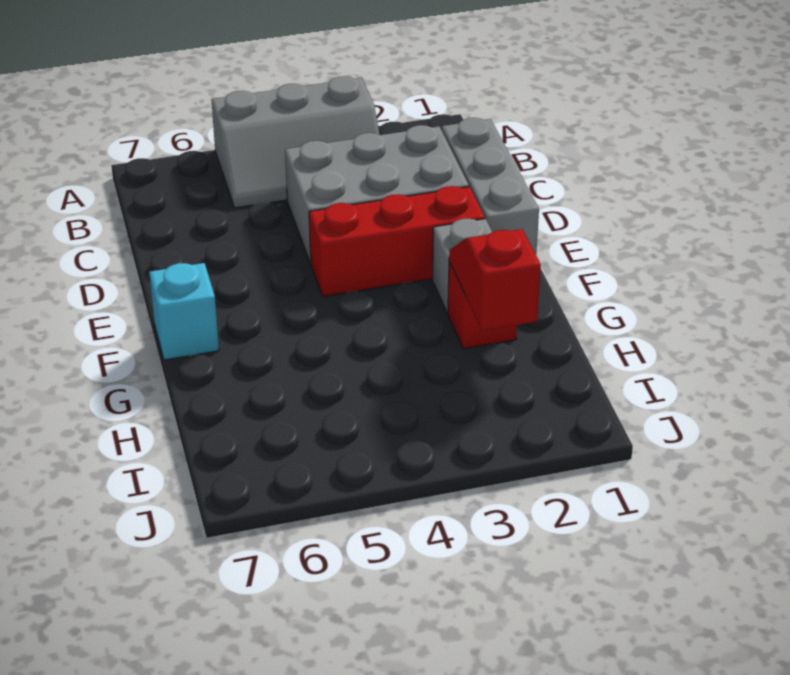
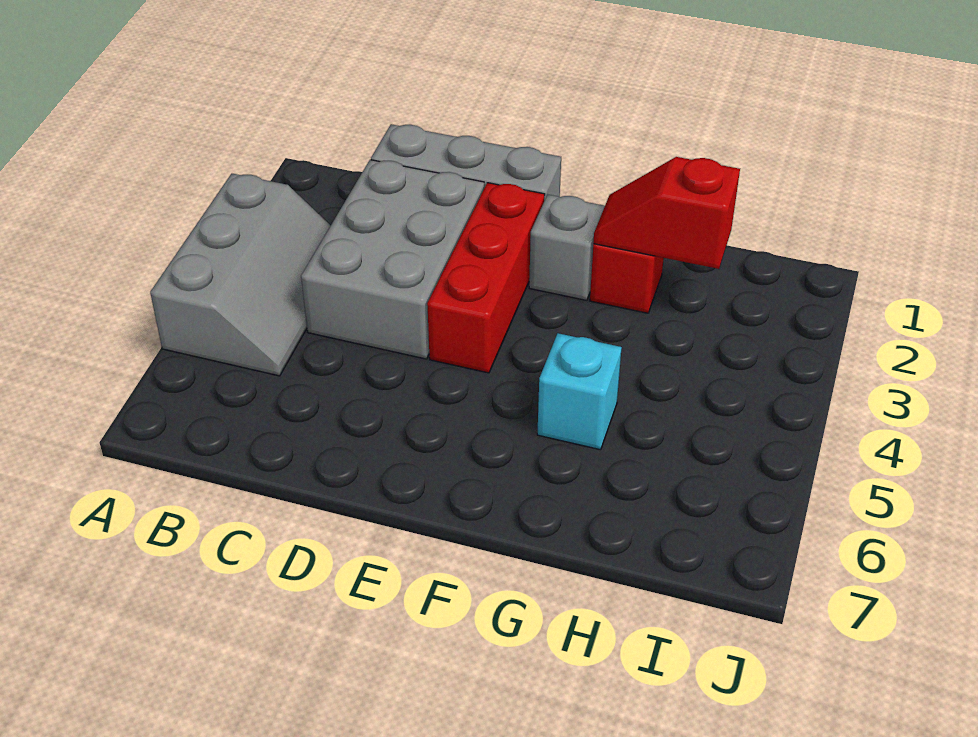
cyan 1x1 brick [149,263,219,360] -> cyan 1x1 brick moved to [537,333,622,450]

